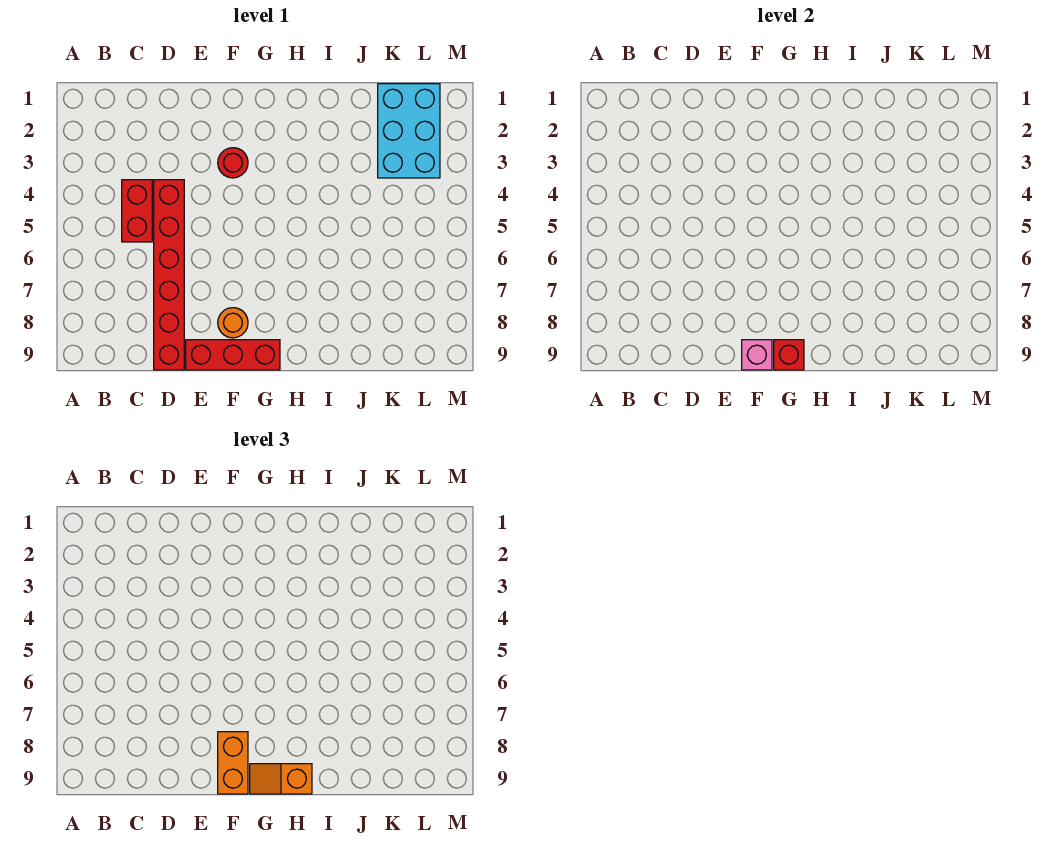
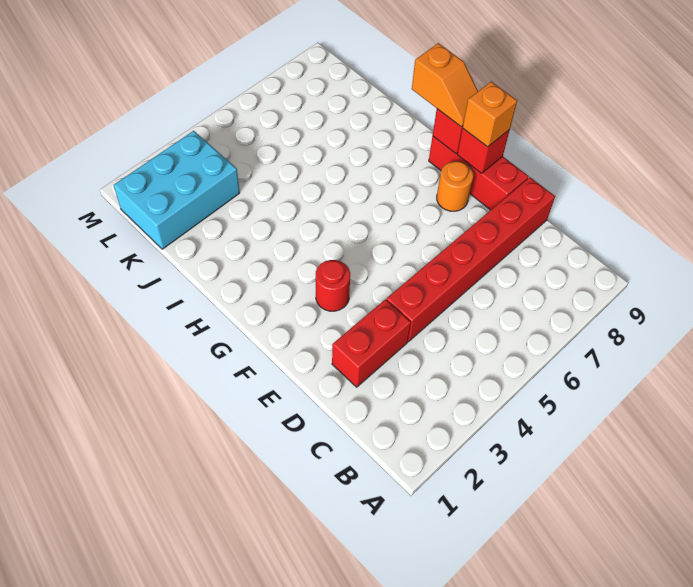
red 1x2 brick [122,180,152,242] -> red 1x2 brick moved to [332,300,411,387]
orange 1x2 brick [218,732,248,794] -> orange 1x1 brick [463,82,517,147]
pink 1x1 brick [742,340,772,370] -> red 1x1 brick [457,129,510,173]

